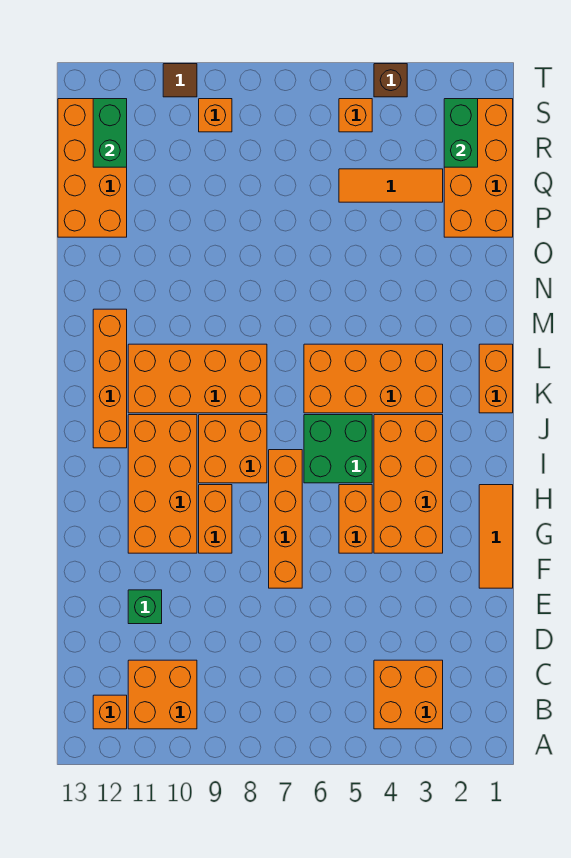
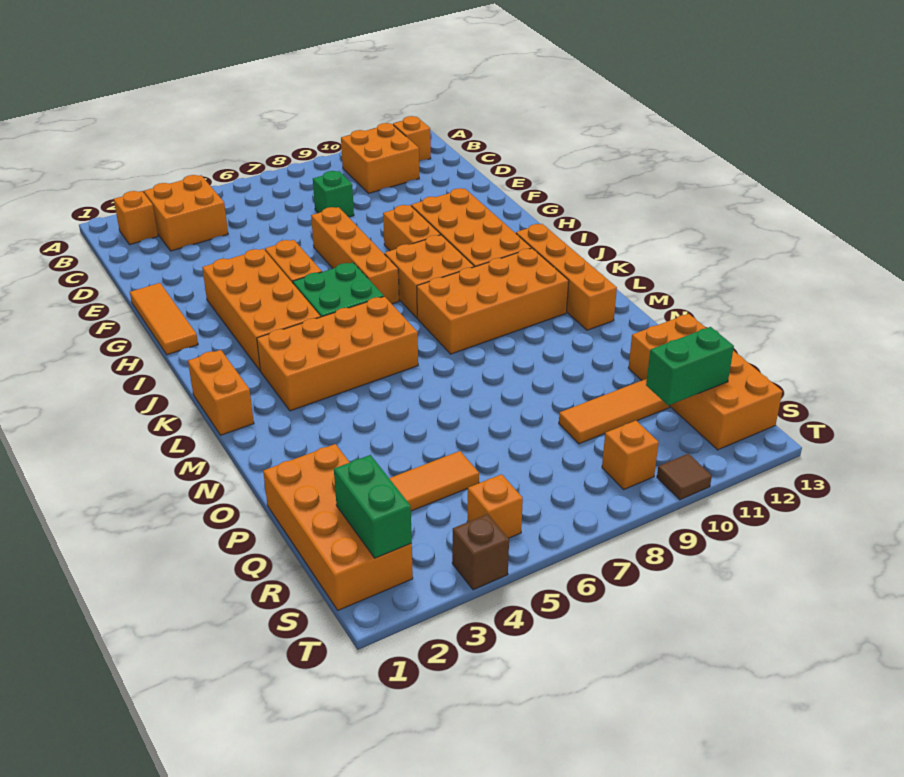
none -> orange 1x1 brick [114,191,158,245]
green 1x1 brick [128,590,162,624] -> green 1x1 brick moved to [313,171,354,217]
none -> orange 1x3 tile [559,379,670,444]
green 1x2 brick [93,99,127,167] -> green 1x2 brick turned to [646,327,734,405]

